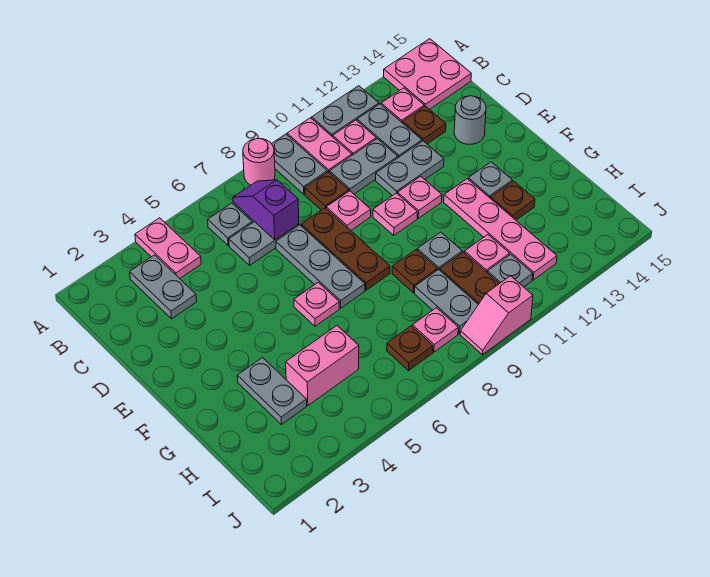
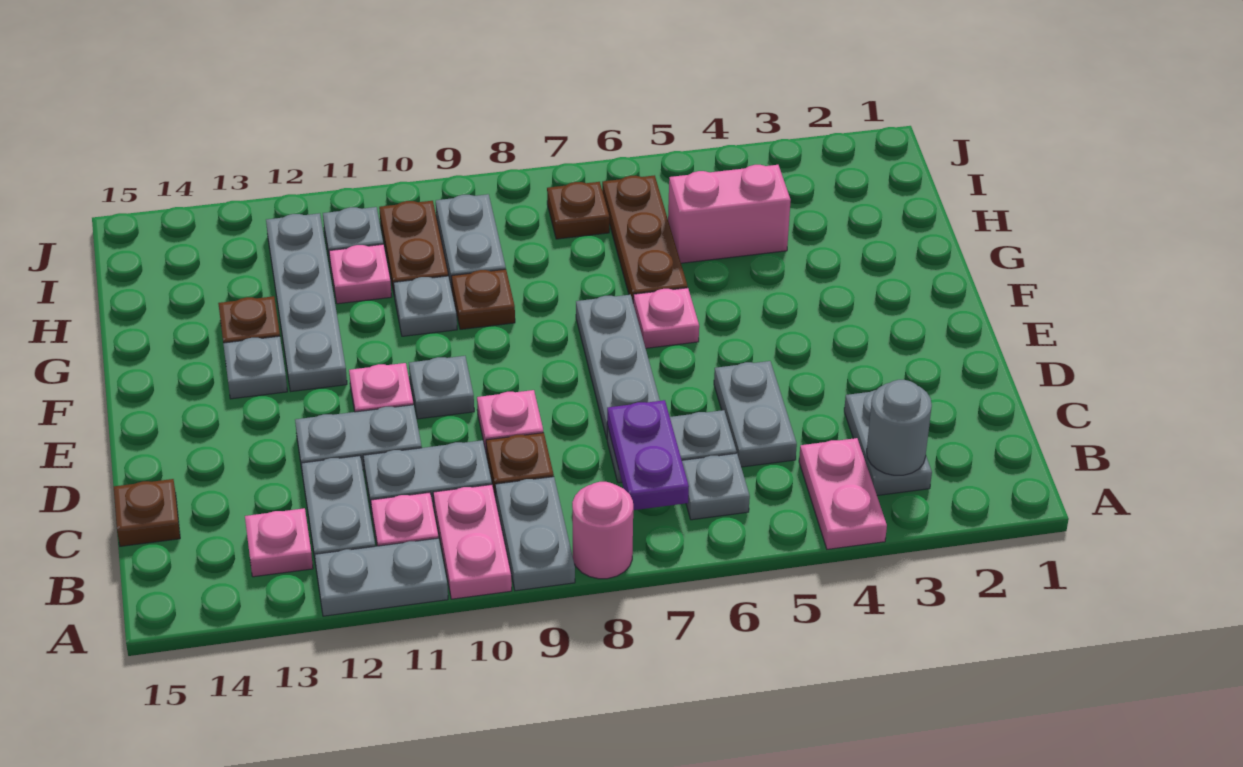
pink 2x2 plate [384,39,471,110] -> none
purple 1x2 slope [233,180,299,240] -> purple 1x2 plate [607,400,689,510]
brown 1x1 plate [403,106,446,144] -> brown 1x1 plate moved to [113,479,180,546]
brown 1x3 plate [301,208,390,290] -> brown 1x3 plate moved to [602,175,688,301]
grey 1x1 round brick [454,96,486,144] -> grey 1x1 round brick moved to [867,380,932,475]
pink 1x1 plate [373,193,417,235] -> grey 1x1 plate [409,356,474,419]
pink 1x4 plate [444,179,557,280] -> grey 1x4 plate [266,213,347,391]
grey 1x2 plate [237,358,307,425] -> grey 1x2 plate moved to [714,361,797,467]
pink 1x1 plate [412,308,458,352] -> none
pink 1x2 slope [460,276,533,355] -> none

